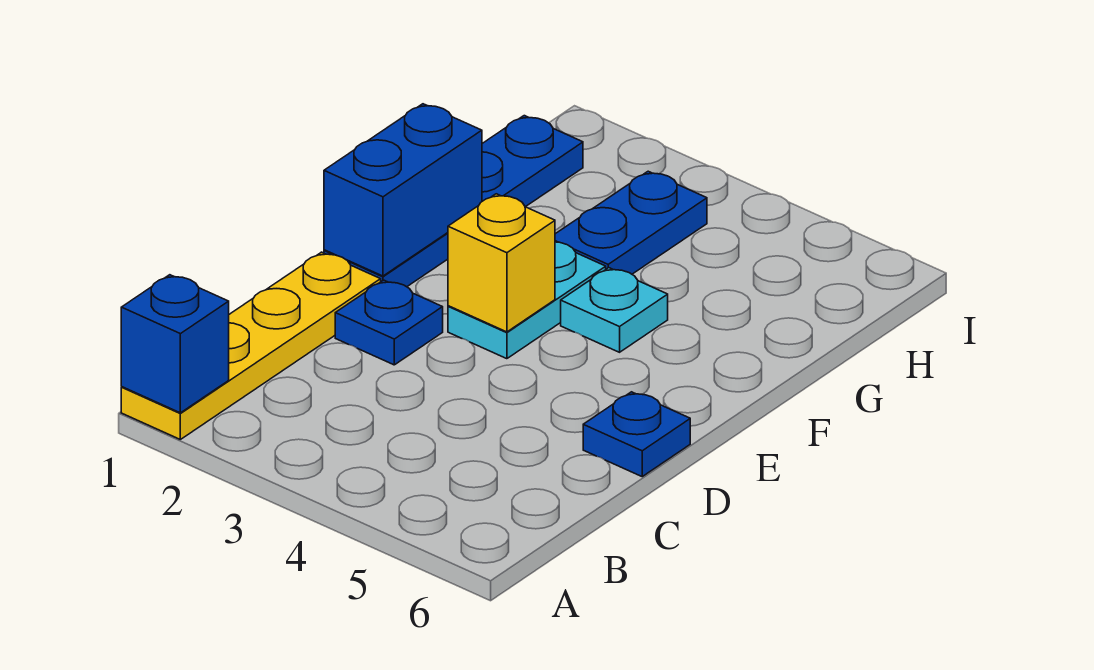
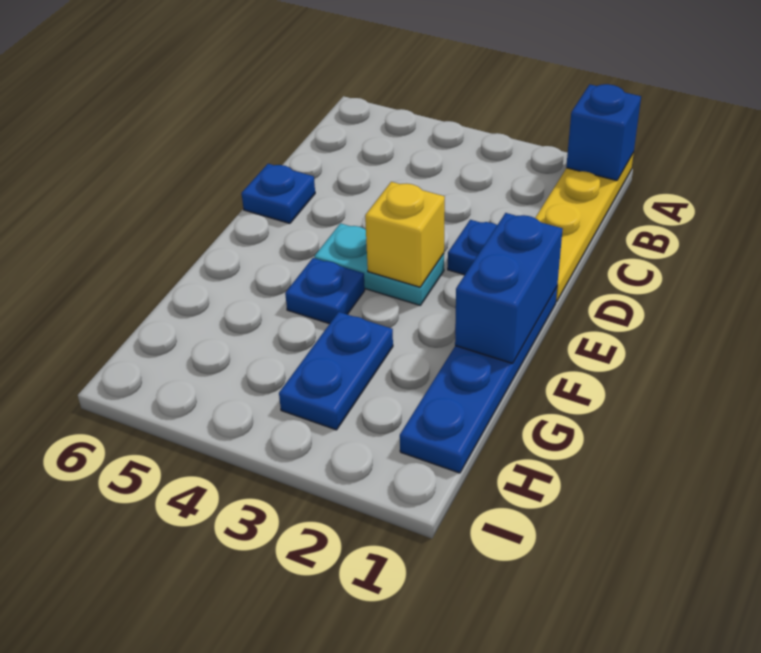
cyan 1x2 plate [448,242,606,359] -> cyan 1x2 plate turned to [314,223,444,305]
cyan 1x1 plate [561,268,668,352] -> blue 1x1 plate [285,258,365,324]

